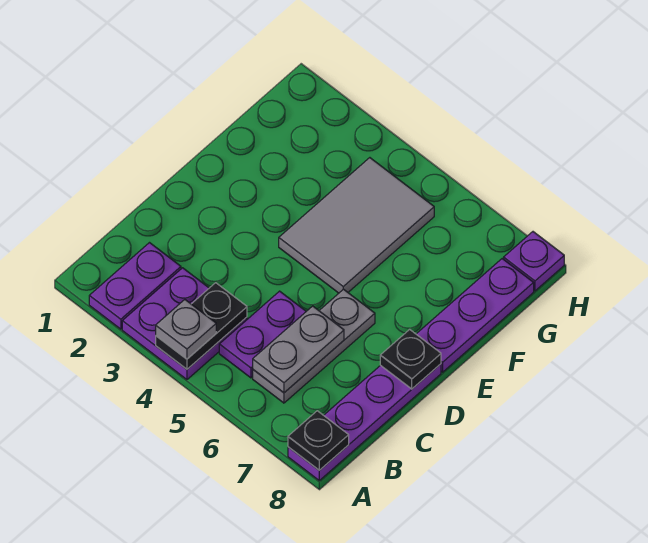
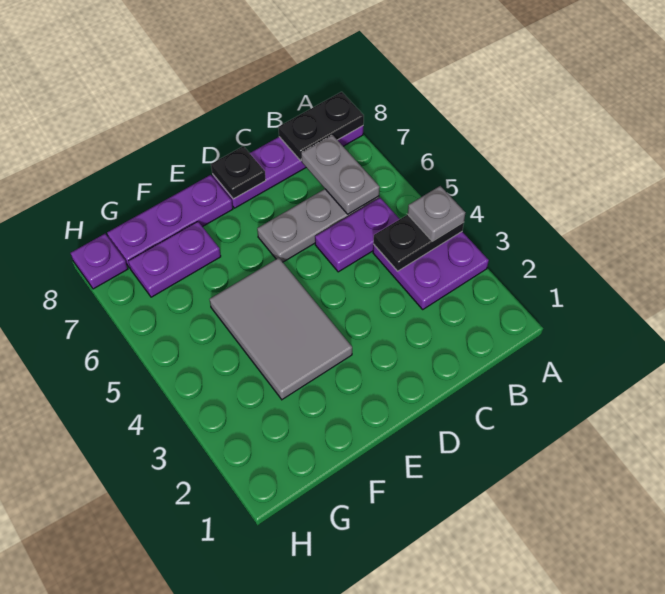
purple 1x2 plate [89,243,181,329] -> purple 1x2 plate moved to [128,222,221,297]
black 1x1 plate [288,411,349,470] -> black 1x2 plate [278,92,364,161]
grey 1x2 plate [253,306,344,393] -> grey 1x2 plate turned to [301,135,380,214]
grey 2x3 tile [279,158,434,293] -> grey 2x3 tile turned to [210,258,352,399]

